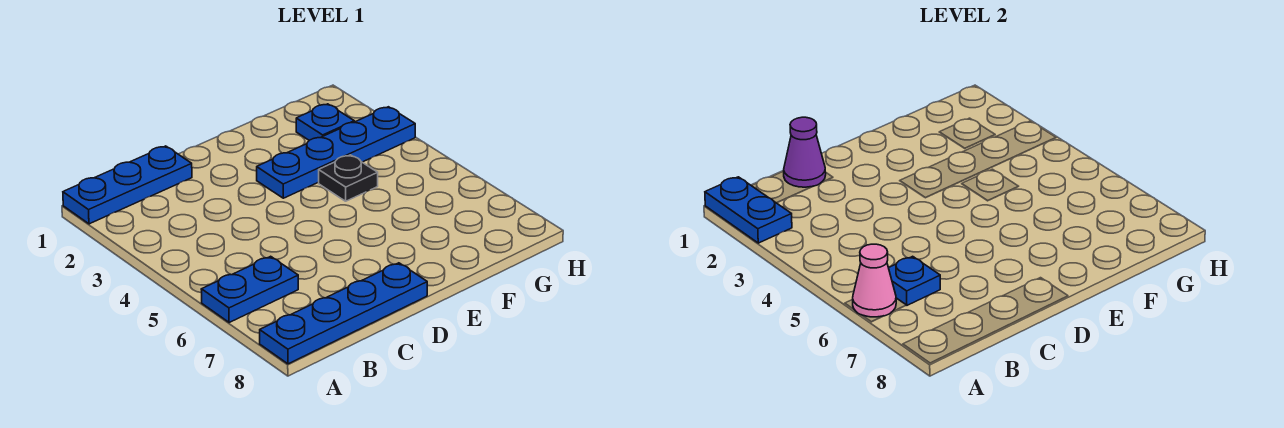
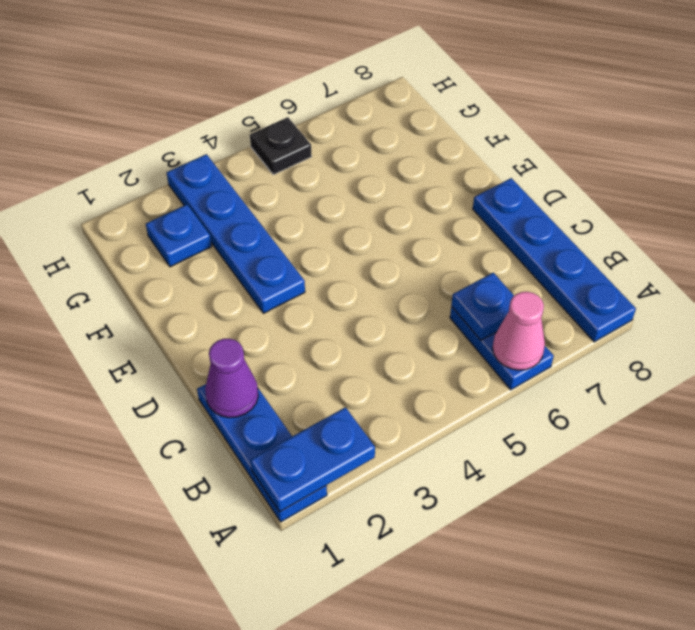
black 1x1 plate [319,155,378,201] -> black 1x1 plate moved to [250,117,312,175]

